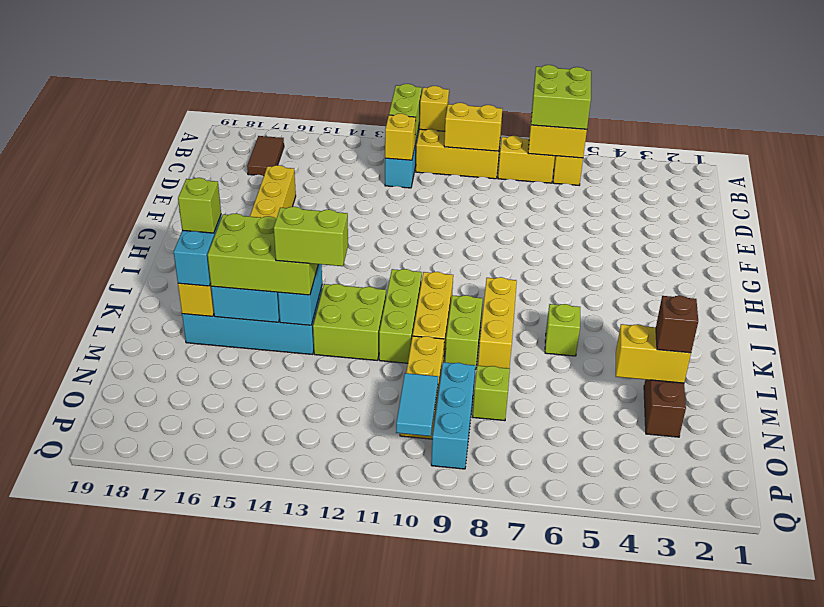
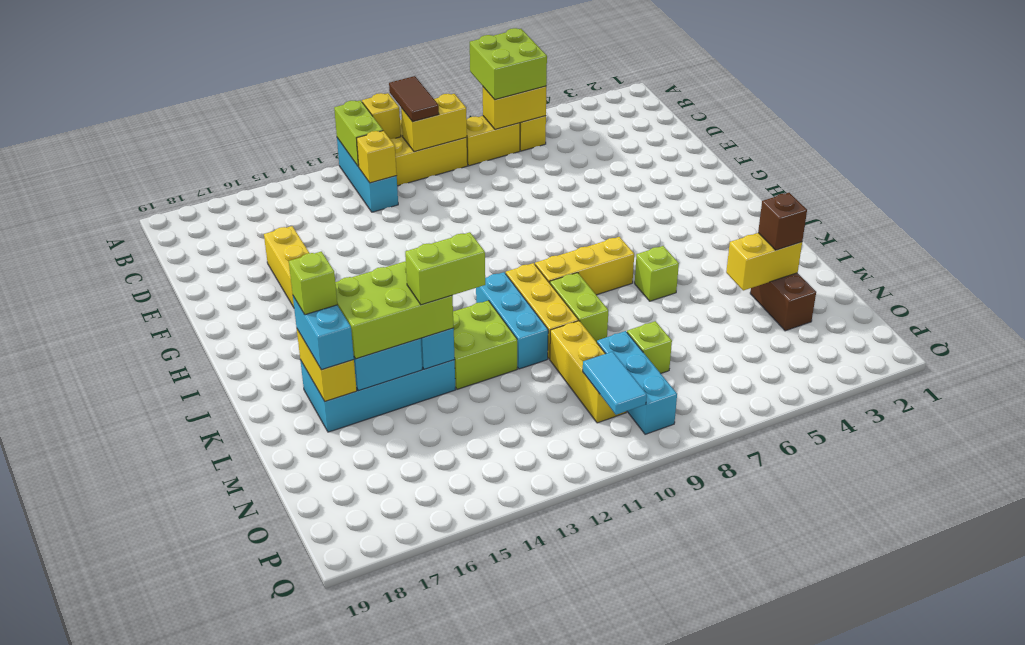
brown 1x2 tile [247,136,284,176] -> brown 1x2 tile moved to [389,76,439,122]
yellow 1x3 brick [478,277,517,368] -> yellow 1x3 brick turned to [535,237,634,295]
lime 1x3 brick [379,269,422,363] -> cyan 1x3 brick [476,272,548,369]

